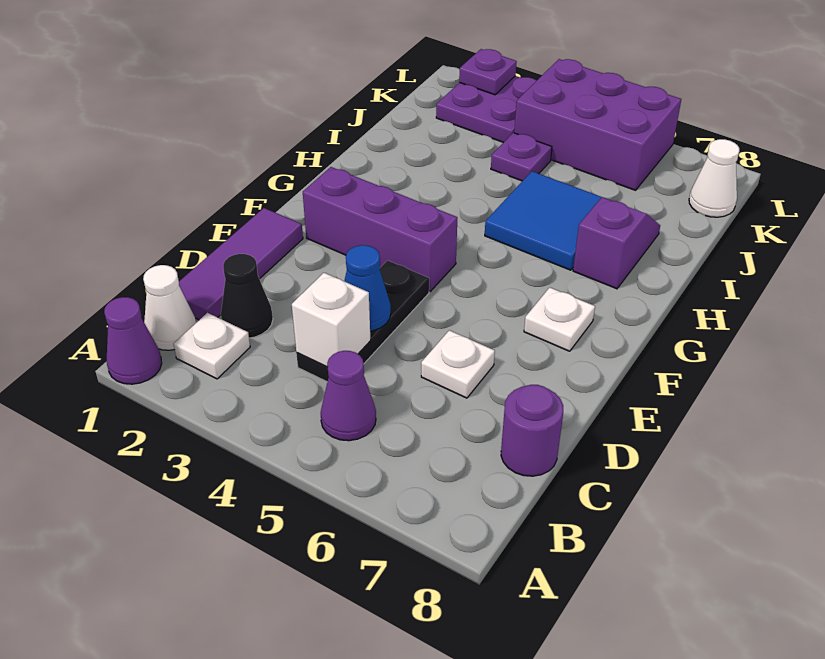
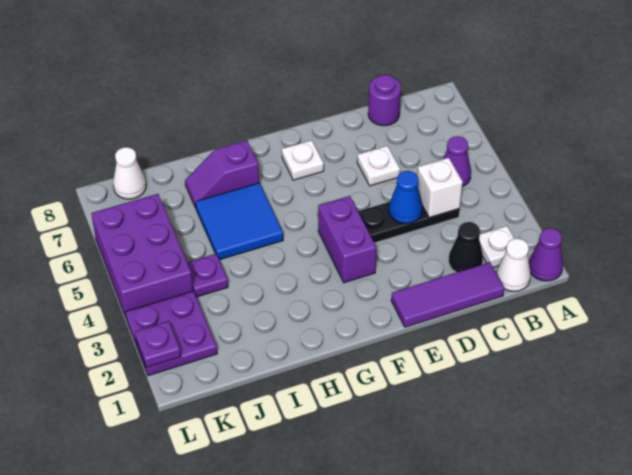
purple 1x3 brick [303,167,457,291] -> purple 1x2 brick [318,196,376,283]

